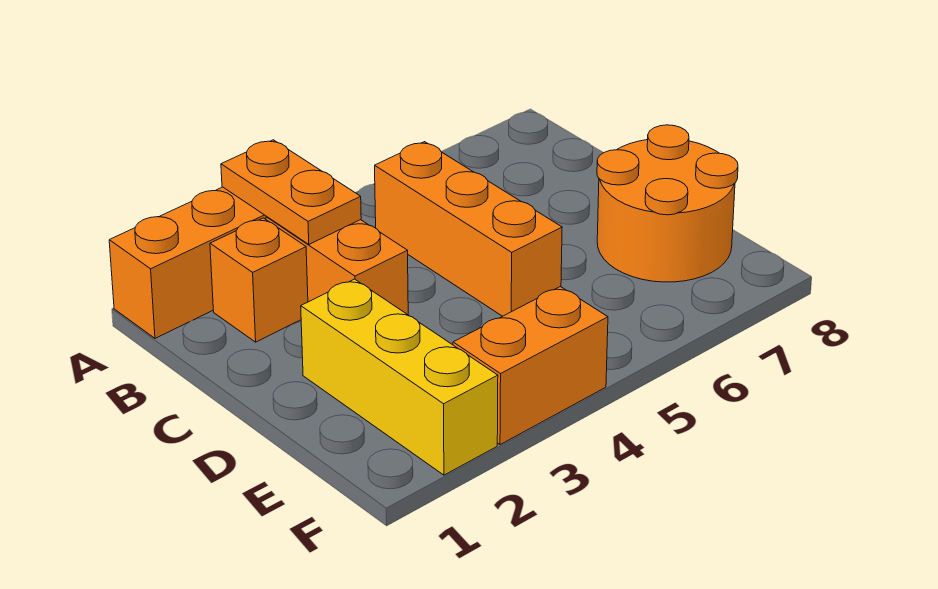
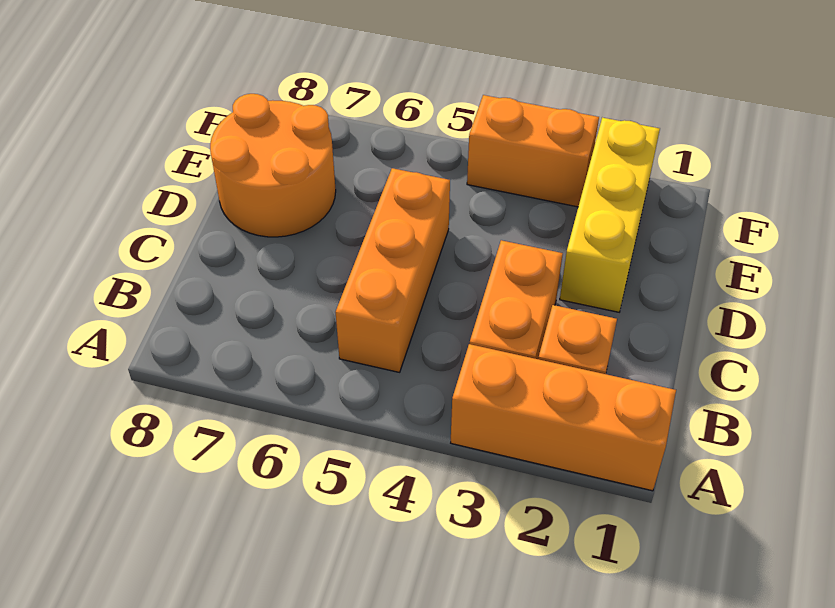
orange 1x2 plate [221,140,361,244] -> none

